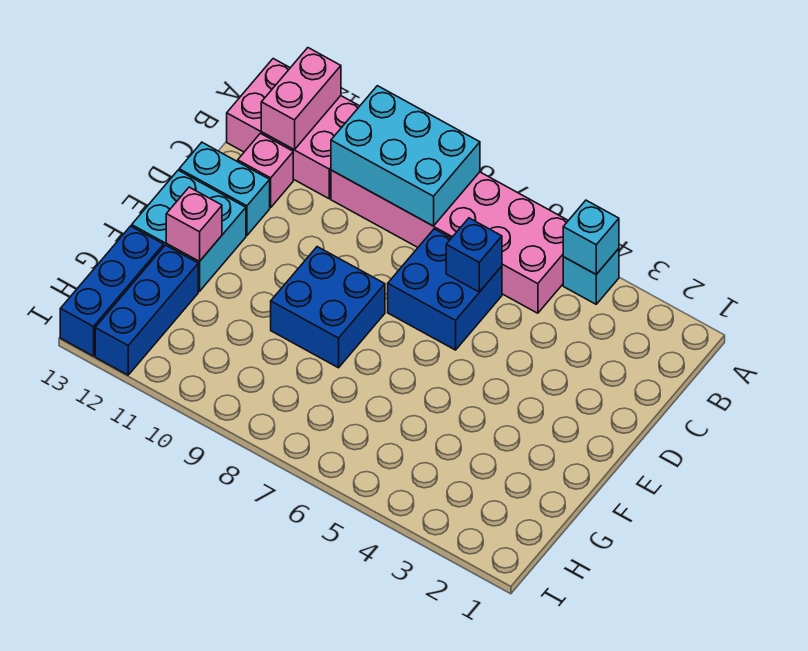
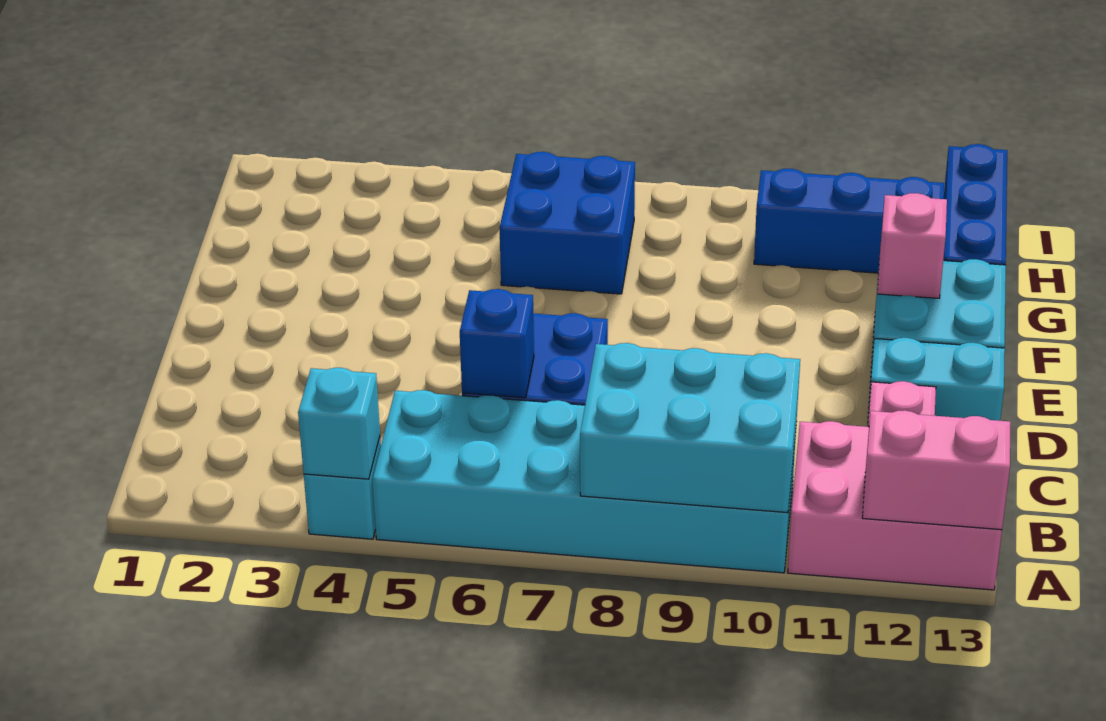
pink 2x6 brick [331,170,568,313] -> cyan 2x6 brick [372,390,796,573]
pink 1x2 brick [261,48,341,150] -> pink 1x2 brick turned to [862,410,1010,530]
blue 2x2 brick [271,247,385,368] -> blue 2x2 brick moved to [500,152,635,294]
blue 1x3 brick [95,245,198,375] -> blue 1x3 brick turned to [754,169,944,273]

